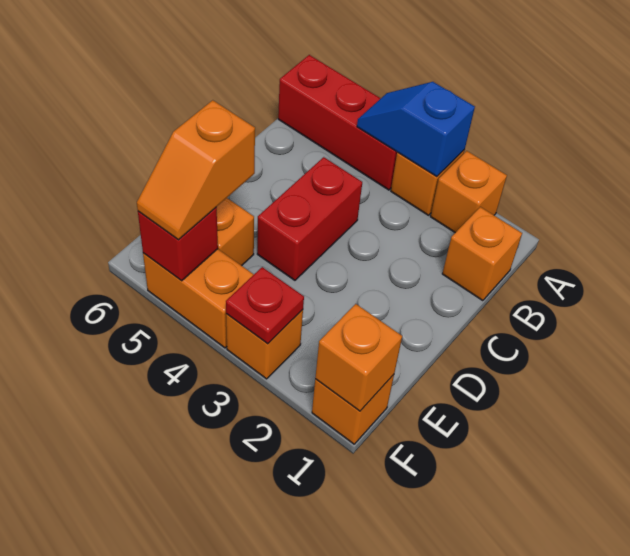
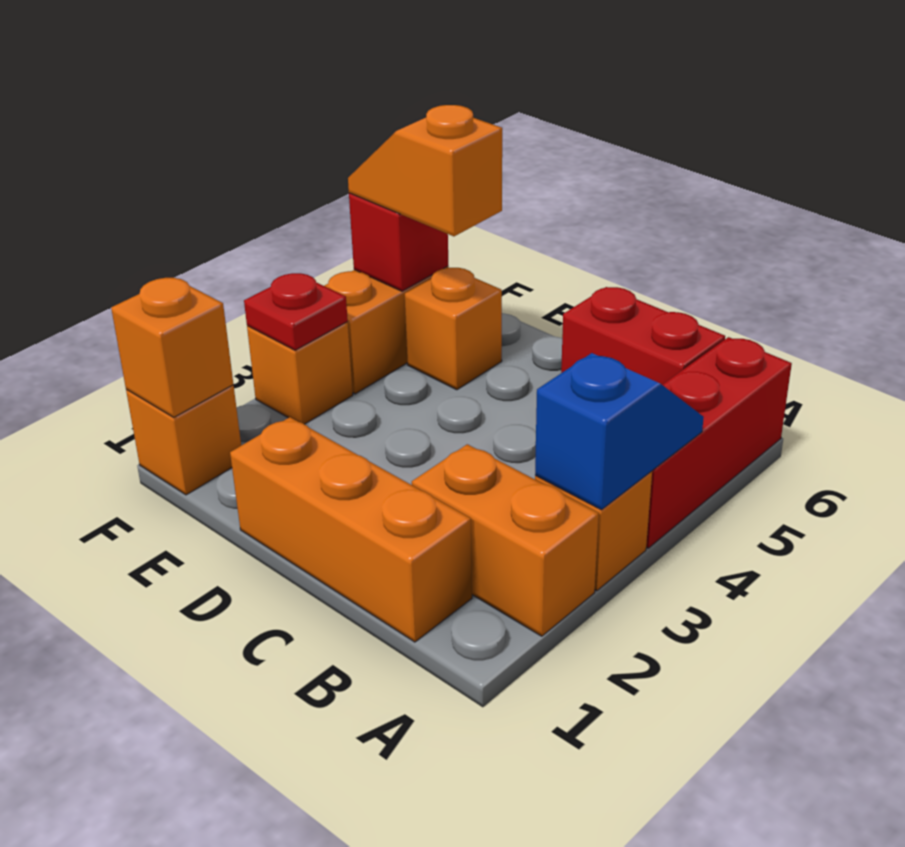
orange 1x1 brick [431,151,507,233] -> orange 1x2 brick [412,444,599,636]
orange 1x1 brick [442,207,522,301] -> orange 1x3 brick [230,417,472,642]
red 1x2 brick [257,157,362,280] -> red 1x2 brick moved to [561,287,725,385]

